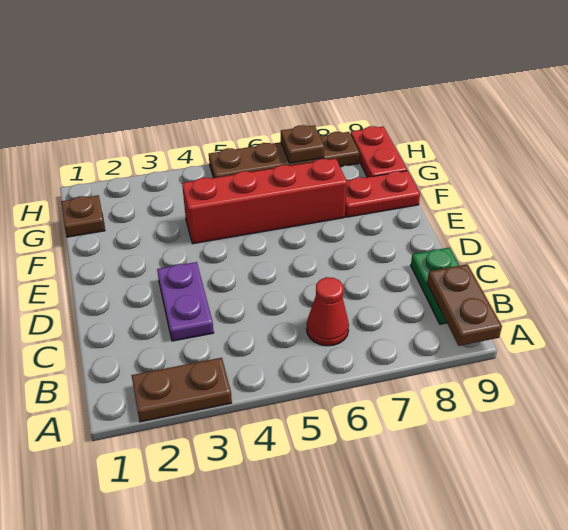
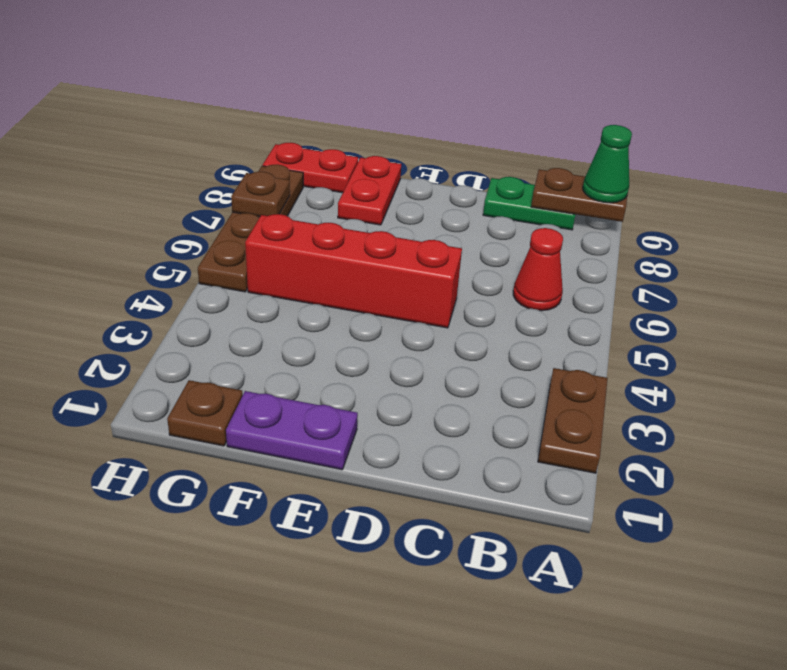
none -> green 1x1 cone [583,125,632,203]
purple 1x2 plate [157,262,214,341] -> purple 1x2 plate moved to [226,391,358,470]
red 1x4 brick [182,159,347,244] -> red 1x4 brick turned to [245,214,462,328]

